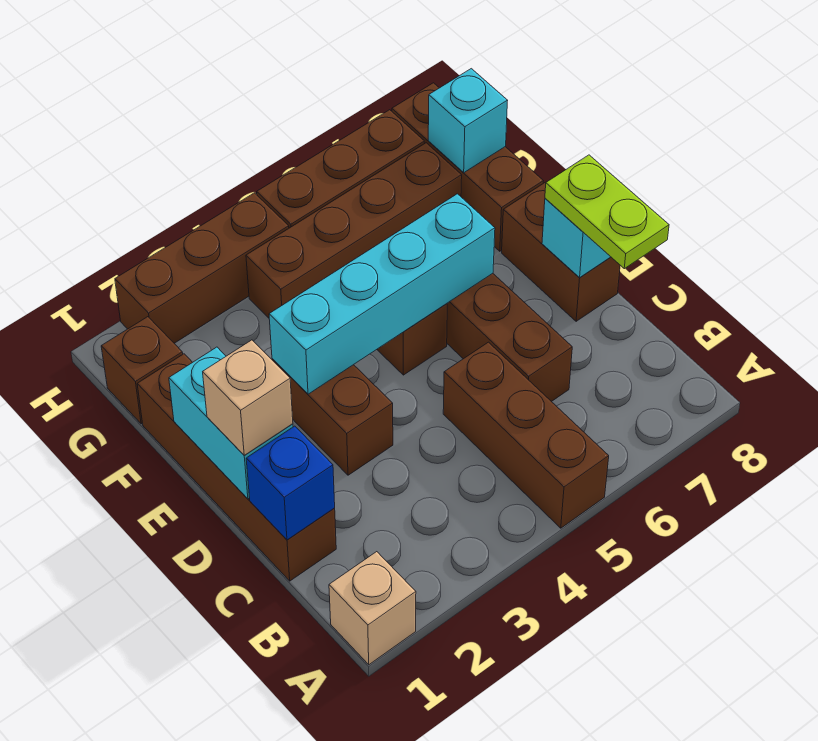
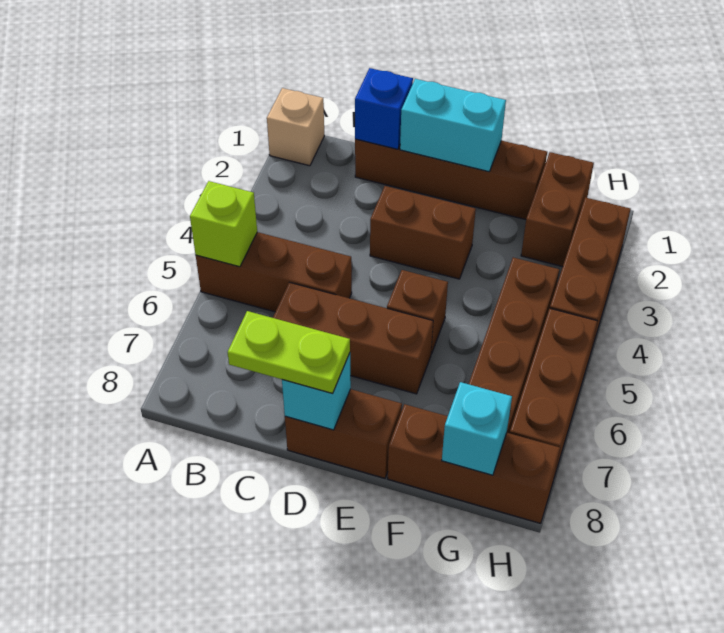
none -> lime 1x1 brick [190,181,257,267]
tan 1x1 brick [203,340,293,455] -> none
cyan 1x4 brick [269,194,495,394] -> none
brown 1x1 brick [101,317,183,424] -> brown 1x2 brick [521,152,594,267]

